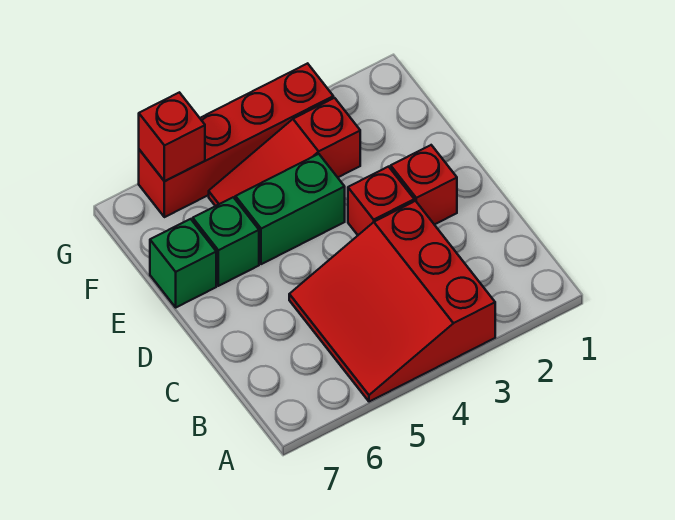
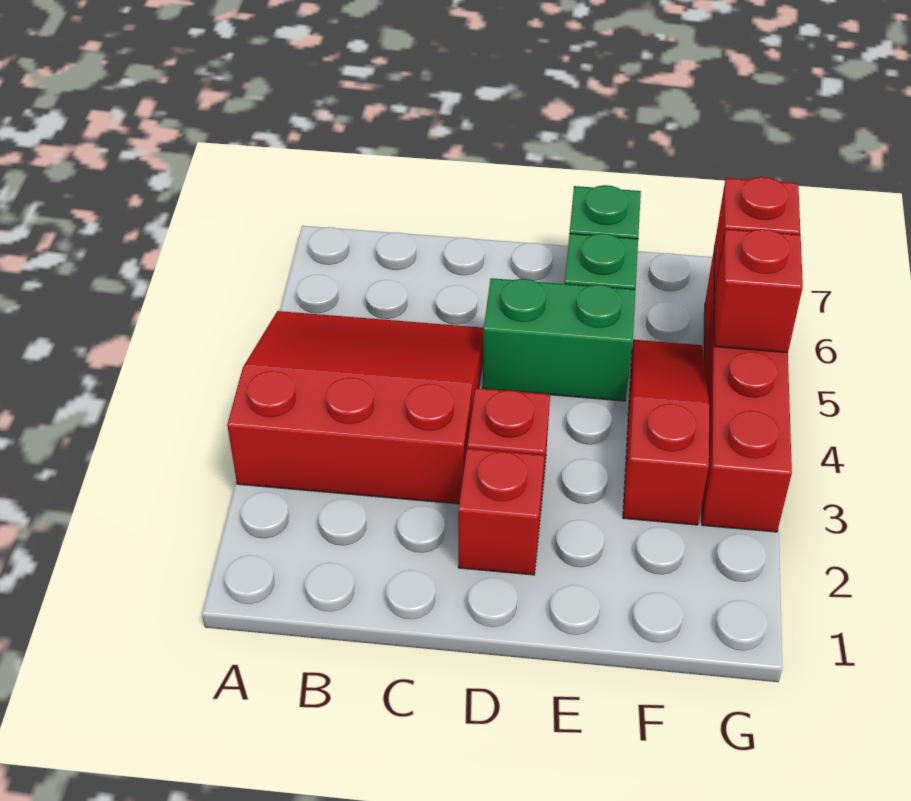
green 1x2 brick [235,154,345,264] -> green 1x2 brick turned to [482,278,635,401]
none -> red 1x1 brick [714,229,803,353]

